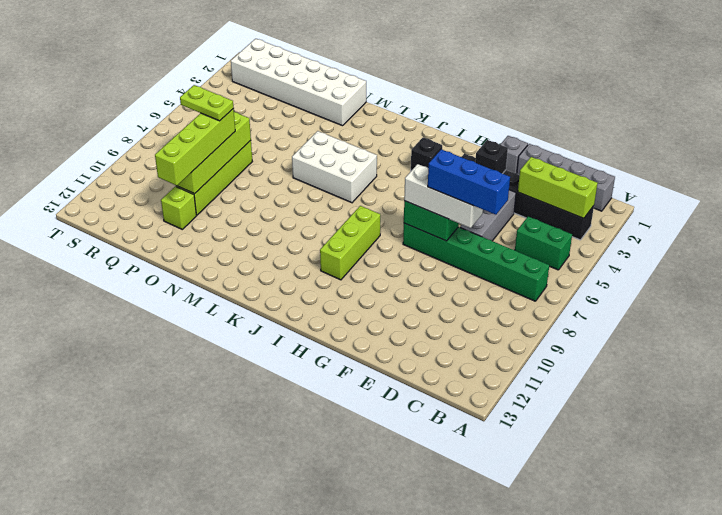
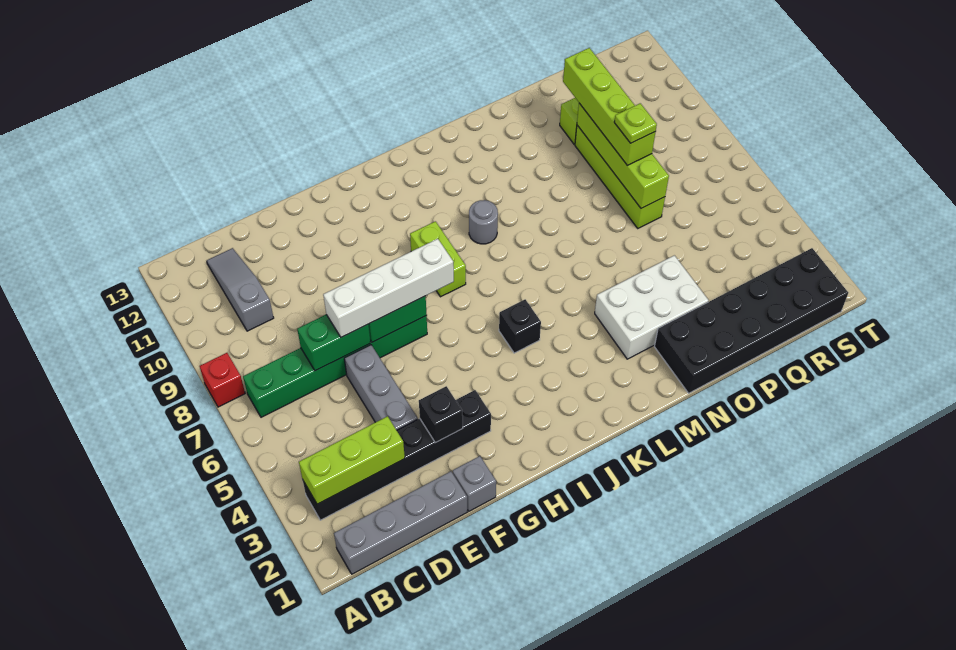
none -> red 1x1 brick [200,353,245,407]
green 1x2 brick [515,217,572,270] -> green 1x2 brick moved to [297,315,370,371]
none -> grey 1x3 slope [207,248,274,331]
blue 1x3 brick [428,149,510,215] -> none
white 1x3 brick [404,164,483,228] -> white 1x4 brick [323,239,454,337]
black 1x1 brick [411,137,442,171] -> black 1x1 brick moved to [499,299,541,353]
lime 1x3 brick [320,206,380,280] -> lime 1x2 brick [410,221,466,297]
white 2x3 brick [292,131,377,203] -> white 2x3 brick moved to [595,255,709,359]
none -> grey 1x1 round brick [469,200,498,244]
white 2x6 brick [231,39,366,126] -> black 2x6 brick [654,248,848,393]
lime 1x2 plate [180,85,233,121] -> lime 1x1 plate [614,103,657,143]

